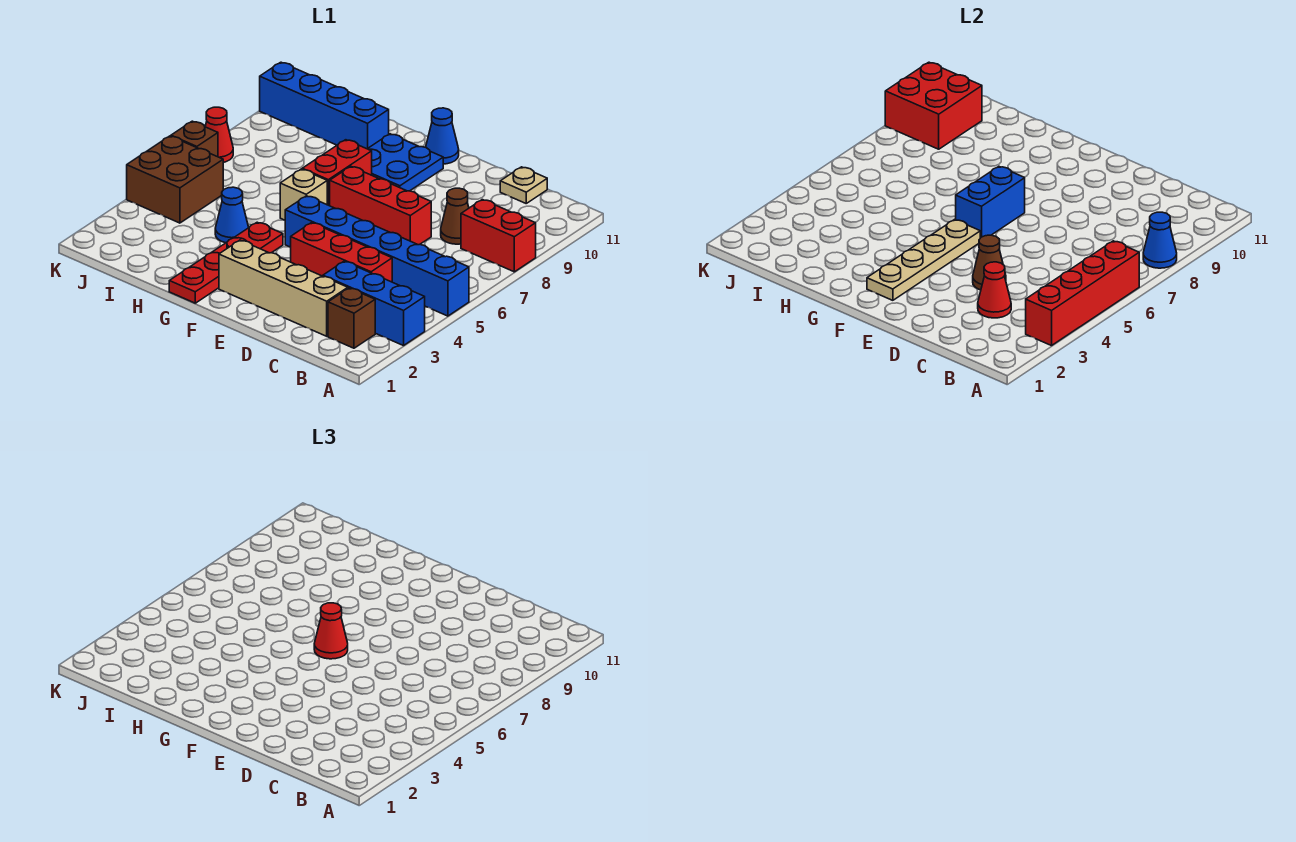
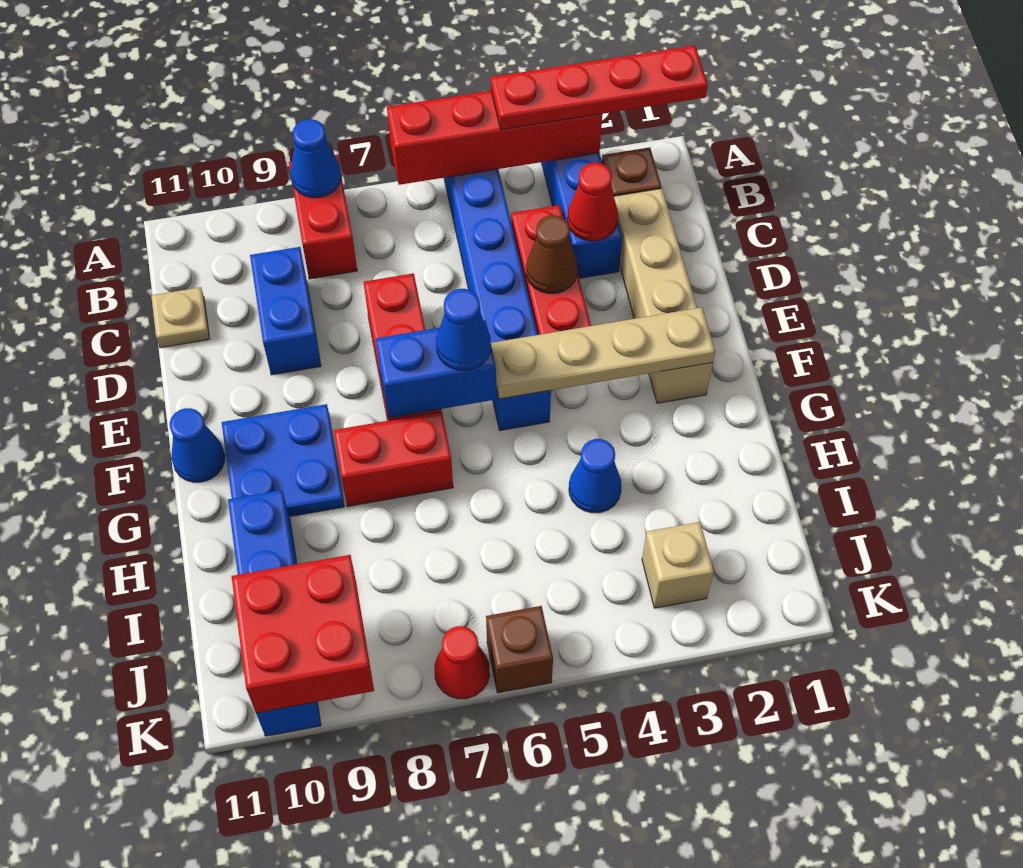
brown 1x1 cone [441,188,469,244] -> none
none -> blue 1x2 brick [250,247,321,375]
red 1x1 cone [314,603,348,659] -> blue 1x1 cone [436,289,491,370]
red 1x4 plate [169,222,283,303] -> red 1x4 plate moved to [491,46,708,130]
tan 1x1 brick [280,169,327,220] -> tan 1x1 brick moved to [642,522,714,608]
brown 2x2 brick [127,136,223,223] -> none

